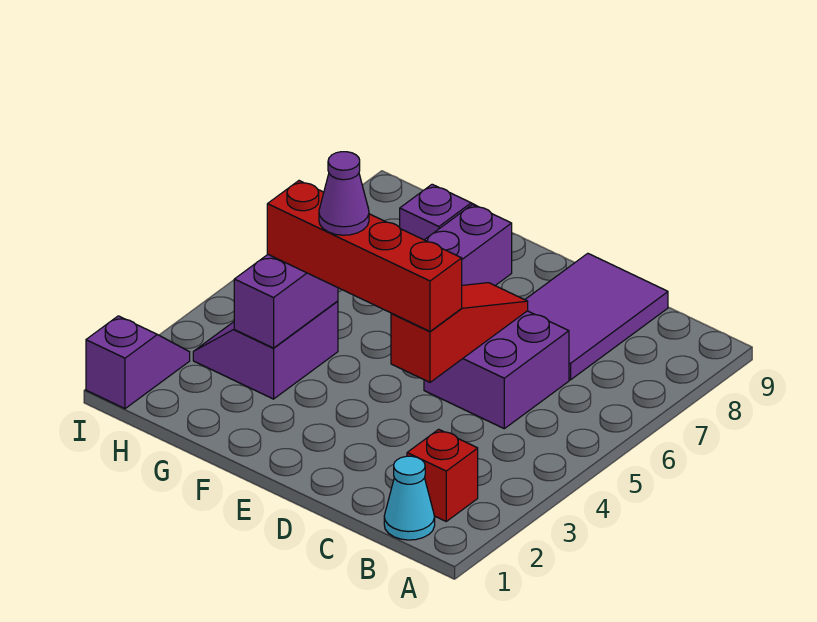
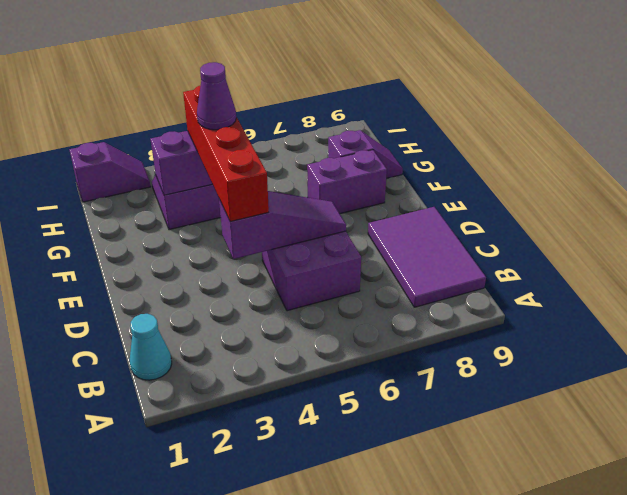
red 1x1 brick [407,429,478,521] -> none
purple 2x3 tile [525,253,668,380] -> purple 2x3 tile turned to [368,207,486,307]
red 1x3 slope [391,283,528,382] -> purple 1x3 slope [219,191,346,259]

